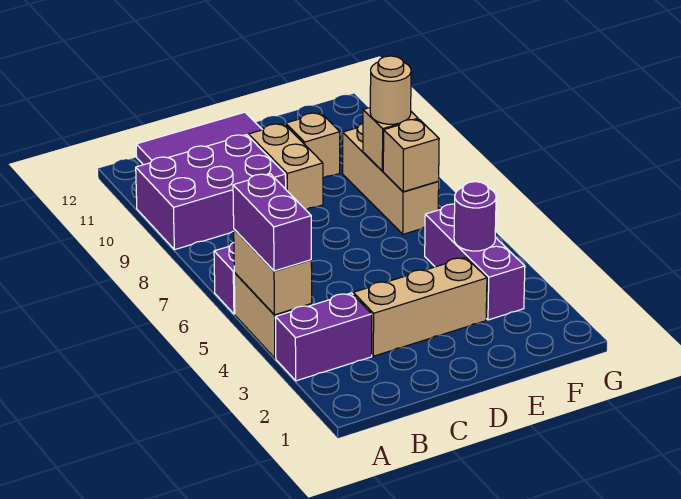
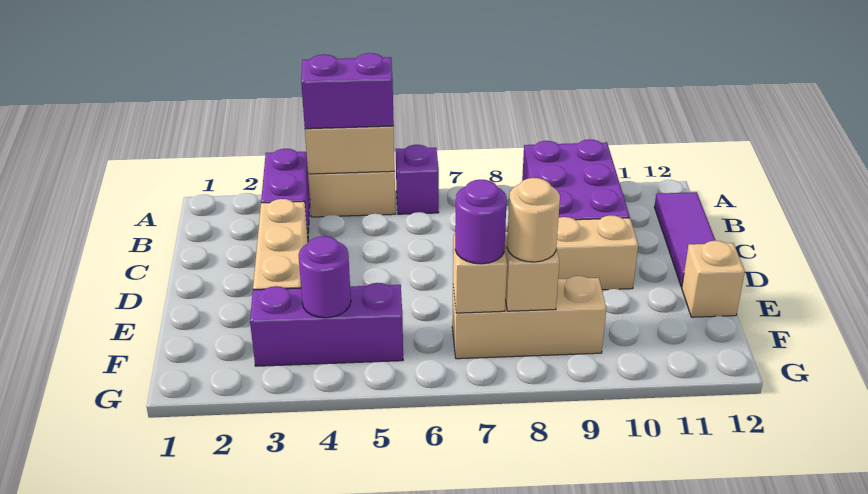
tan 1x1 brick [286,113,340,178] -> tan 1x1 brick moved to [682,241,745,317]
none -> purple 1x1 round brick [455,180,507,264]

